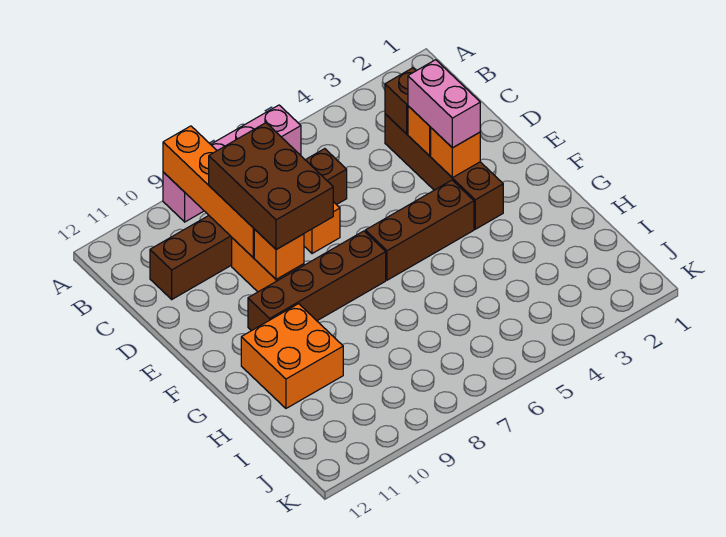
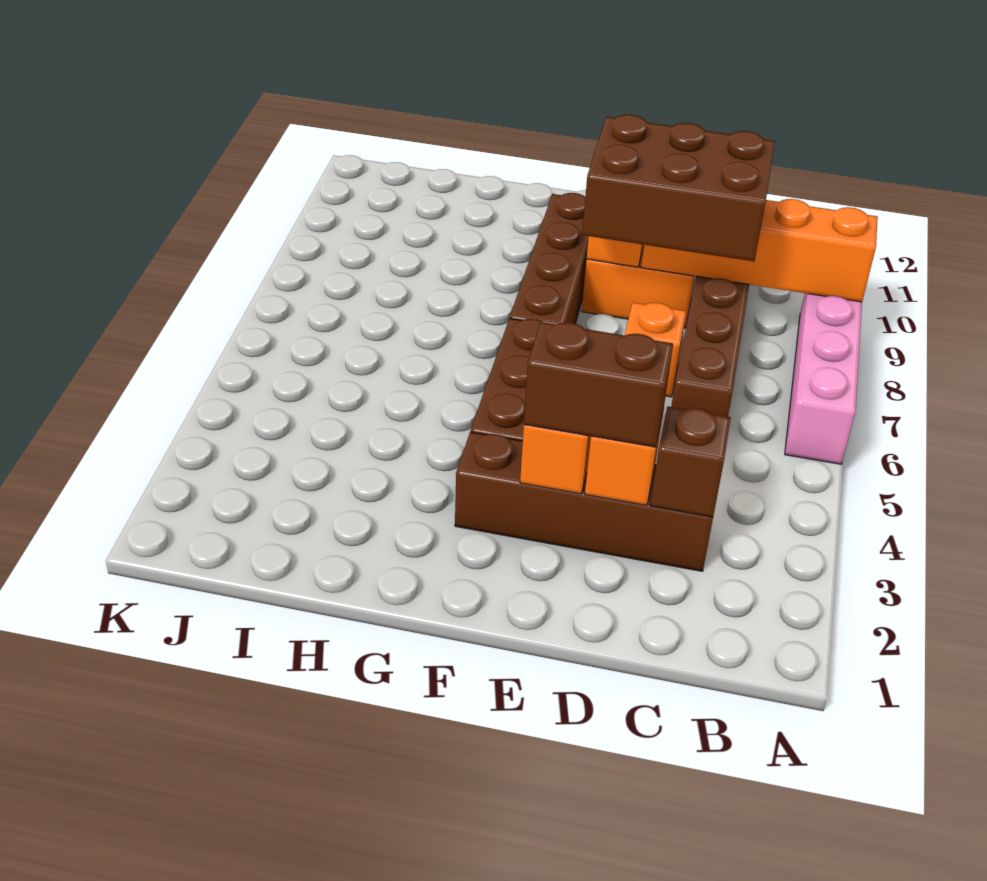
pink 1x2 brick [408,60,480,148] -> brown 1x2 brick [524,322,673,447]
orange 2x2 brick [241,304,343,408] -> none

